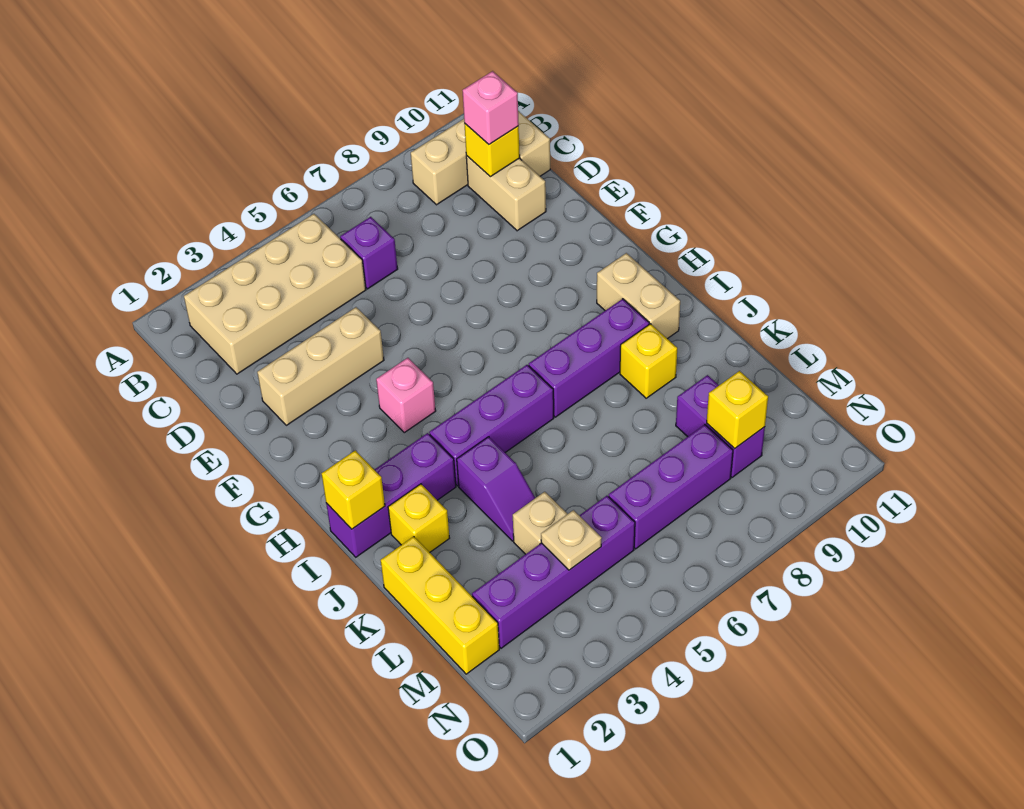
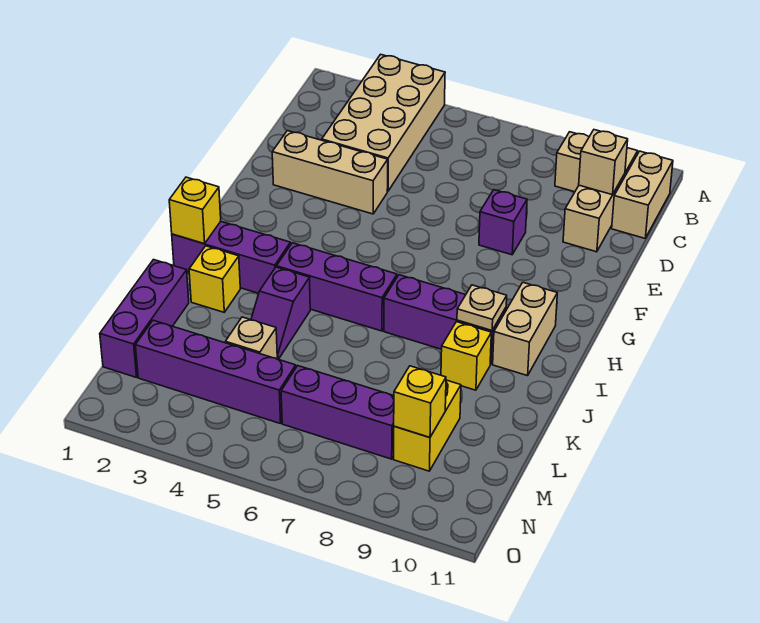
tan 2x4 brick [184,214,366,374] -> tan 2x4 brick turned to [322,54,445,191]
purple 1x1 brick [340,217,398,289] -> purple 1x1 brick moved to [479,190,527,255]
yellow 1x1 brick [464,123,520,177] -> tan 1x1 brick [579,130,628,195]
pink 1x1 brick [462,71,519,144] -> none
pink 1x1 brick [376,358,436,433] -> none
yellow 1x3 brick [381,536,499,674] -> purple 1x3 brick [100,260,189,377]
purple 1x2 brick [676,375,765,477] -> yellow 1x2 brick [394,380,461,471]
tan 1x1 plate [541,510,602,570] -> tan 1x1 plate moved to [457,285,507,331]

